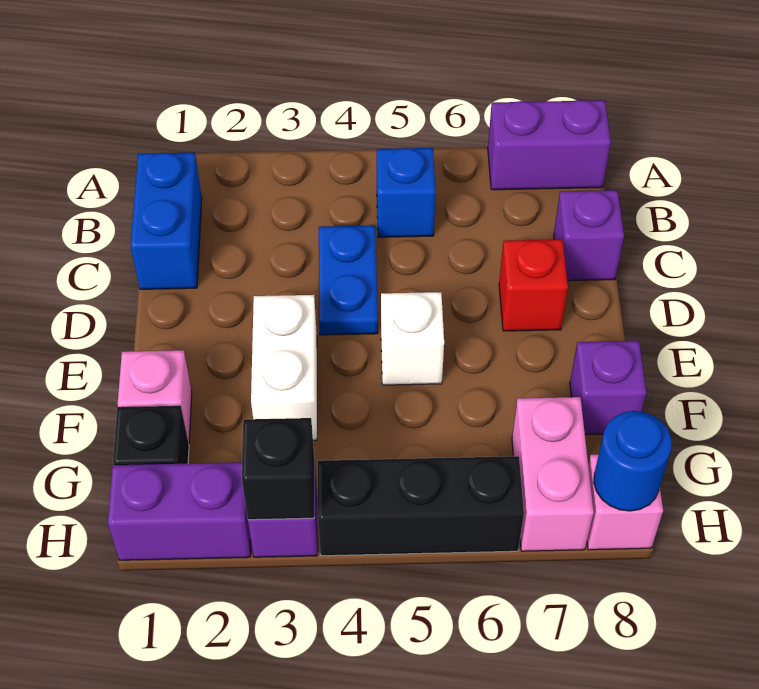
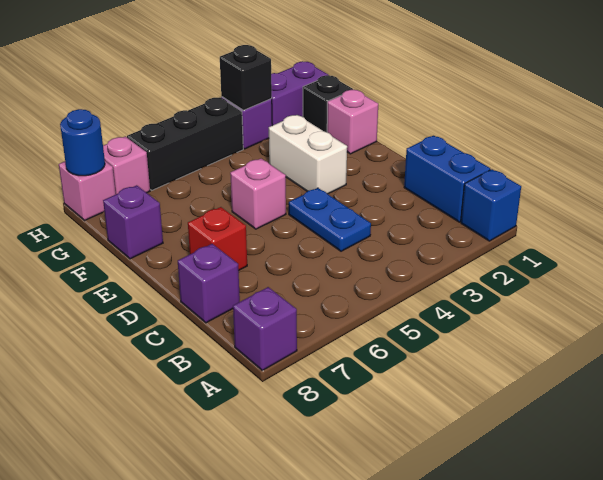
purple 1x2 brick [488,100,611,190] -> purple 1x1 brick [233,287,297,370]
blue 1x1 brick [377,148,436,237] -> blue 1x1 brick moved to [461,169,521,241]
white 1x1 brick [381,292,444,385] -> pink 1x1 brick [230,159,286,229]
pink 1x2 brick [512,397,594,551] -> pink 1x1 brick [103,136,150,194]

